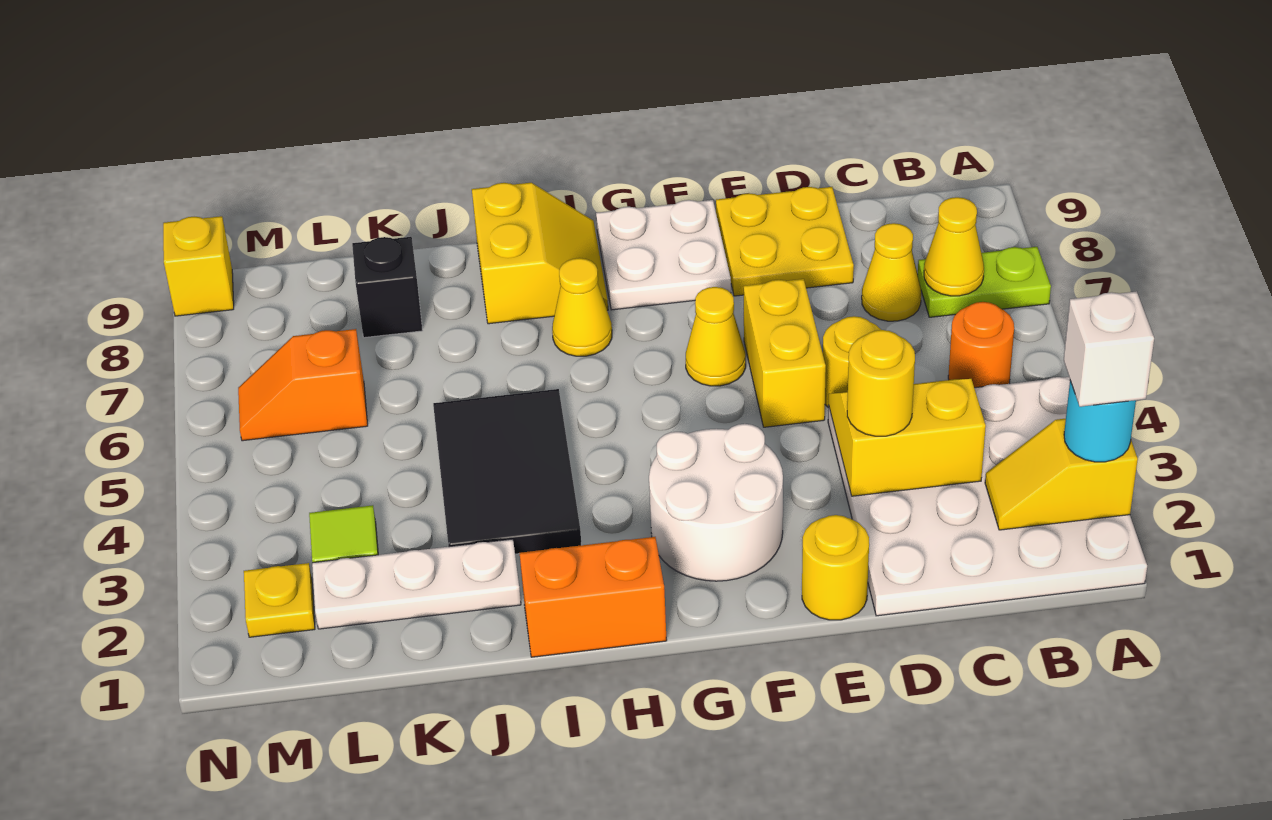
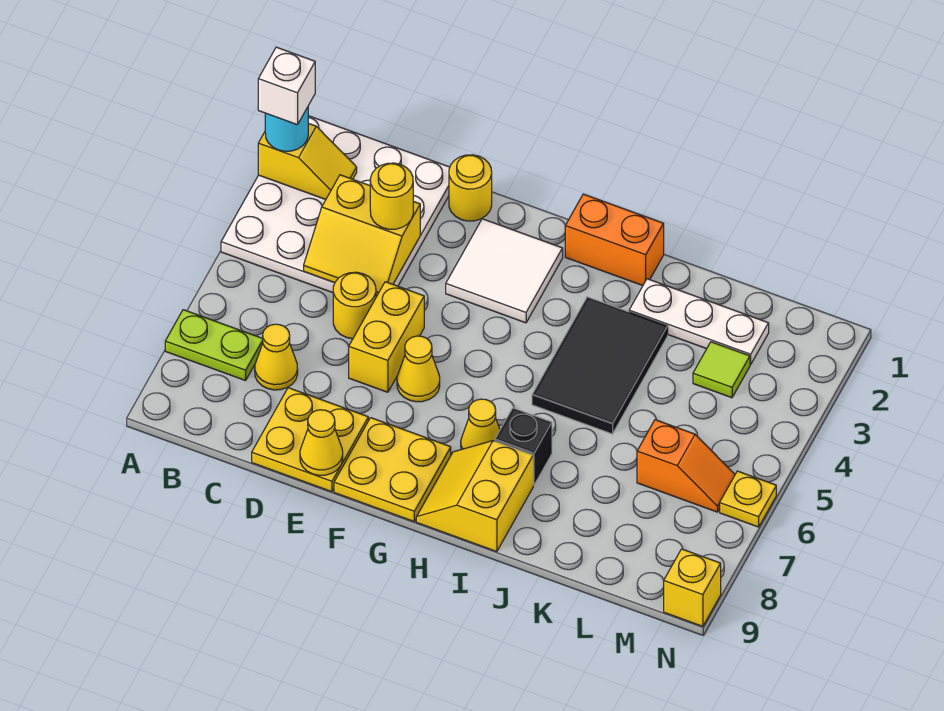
orange 1x1 round brick [948,302,1014,388] -> none
yellow 1x1 cone [924,197,984,296] -> yellow 1x1 cone moved to [300,410,343,475]
white 2x2 round brick [649,424,783,581] -> white 2x2 tile [446,219,563,323]
white 2x2 plate [596,200,731,310] -> yellow 2x2 plate [334,418,451,521]
black 1x1 brick [352,237,423,338] -> black 1x1 brick moved to [495,408,552,485]
yellow 1x1 plate [244,563,315,637] -> yellow 1x1 plate moved to [720,471,776,527]

